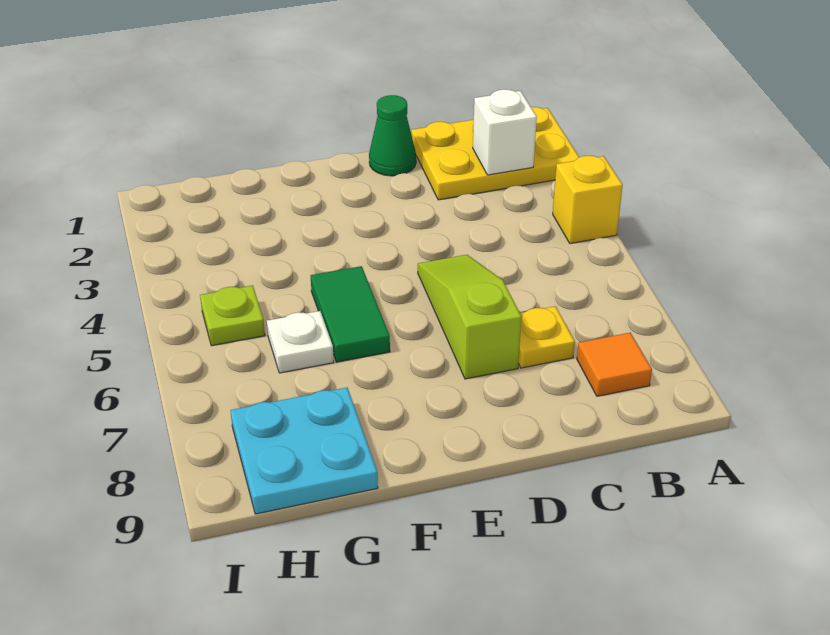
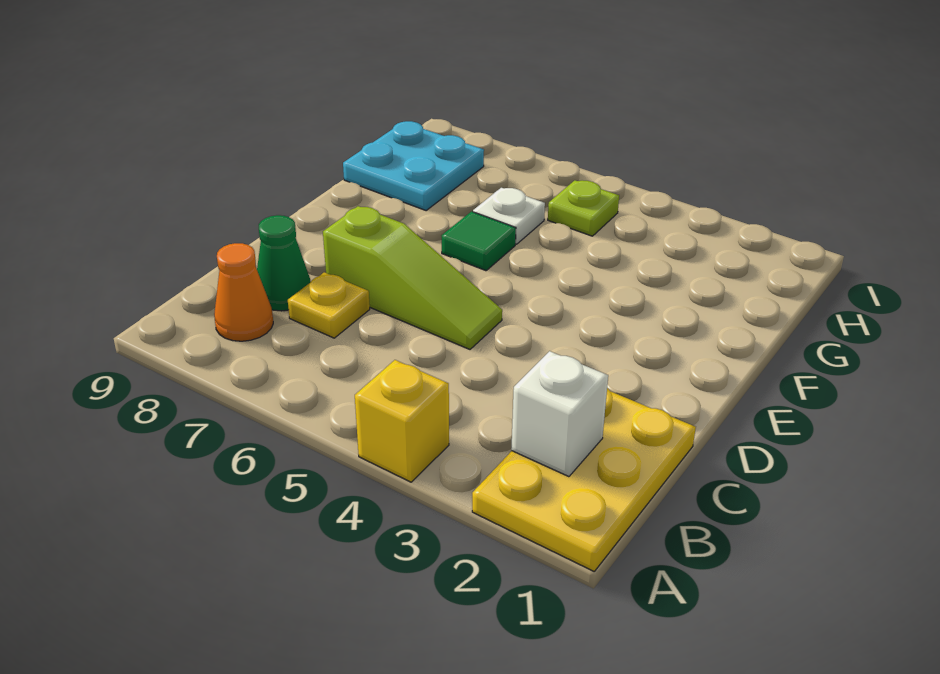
orange 1x1 tile [577,333,652,396] -> orange 1x1 cone [214,243,273,341]
green 1x1 cone [369,95,416,176] -> green 1x1 cone moved to [257,215,311,311]
green 1x2 tile [311,266,390,362] -> green 1x1 tile [441,211,516,271]

